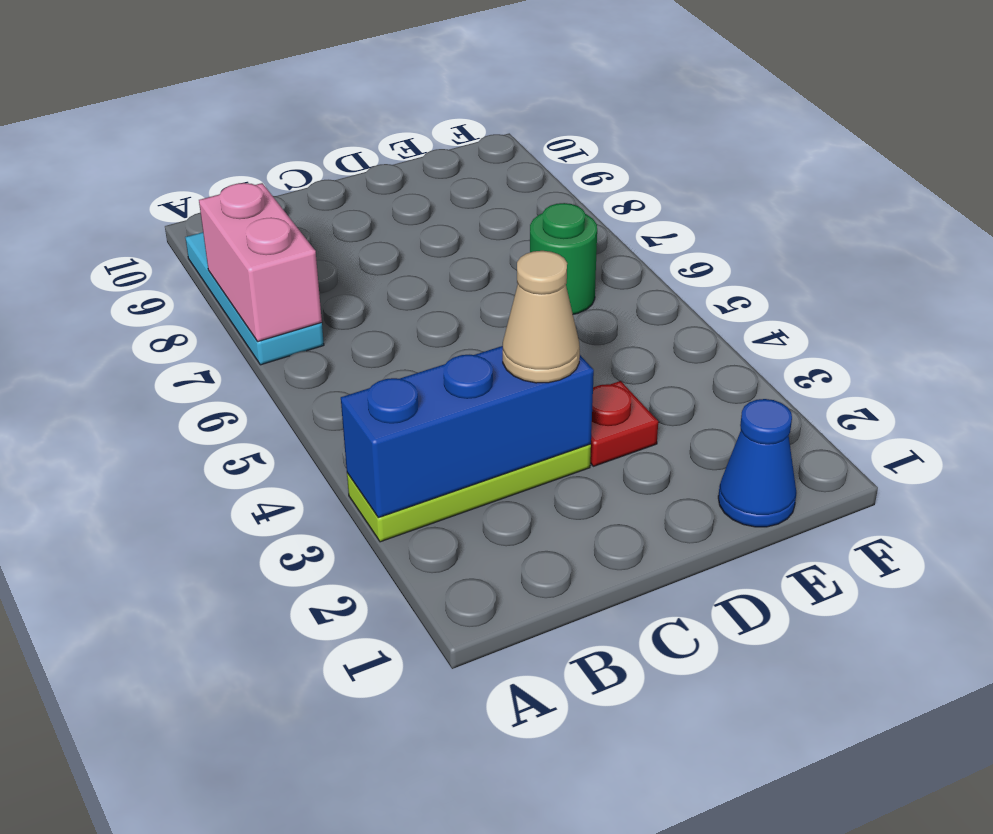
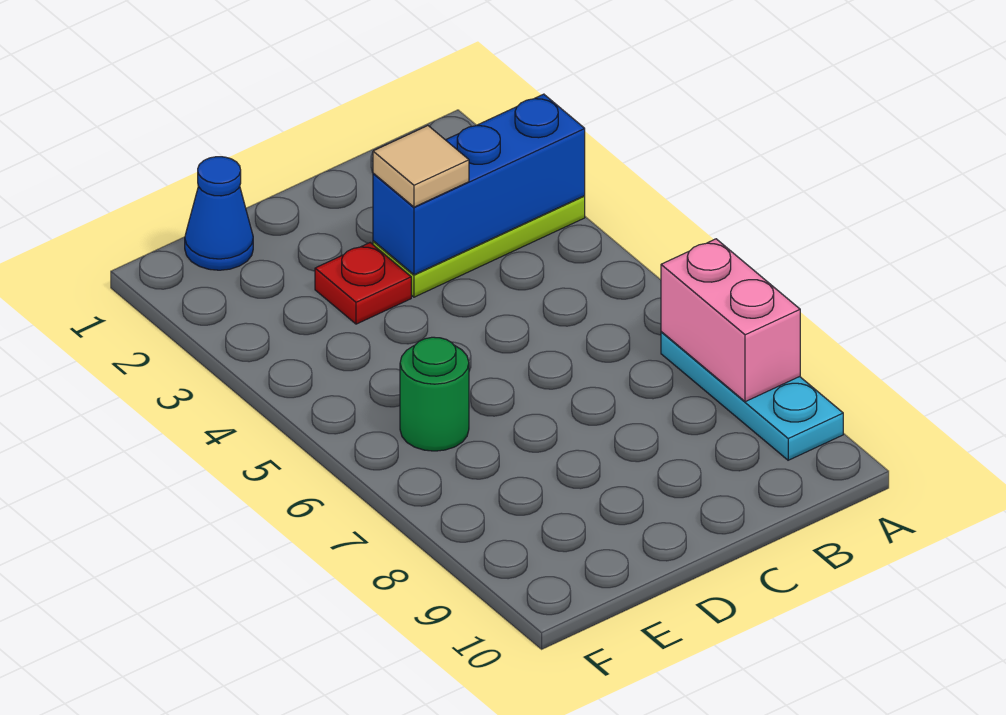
tan 1x1 cone [503,251,580,383] -> tan 1x1 tile [373,126,469,207]

